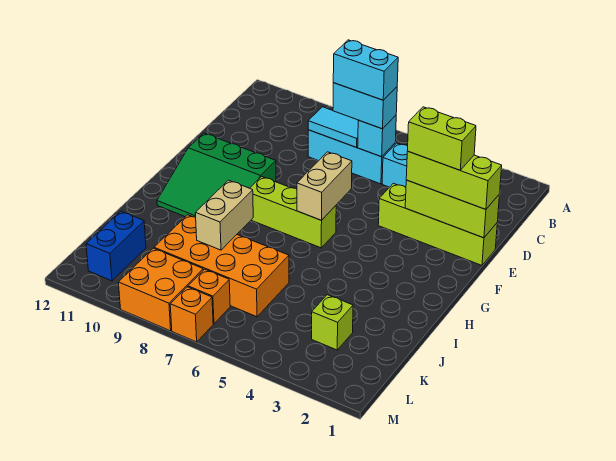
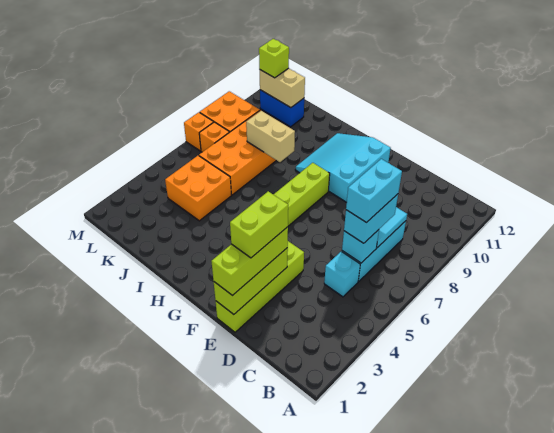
tan 1x2 brick [297,152,352,220] -> tan 1x2 brick moved to [260,68,305,108]
green 3x3 slope [157,133,276,217] -> cyan 3x3 slope [295,133,391,202]
none -> orange 2x2 brick [165,156,231,221]
lime 1x1 brick [312,295,353,350] -> lime 1x1 brick moved to [259,39,289,78]

